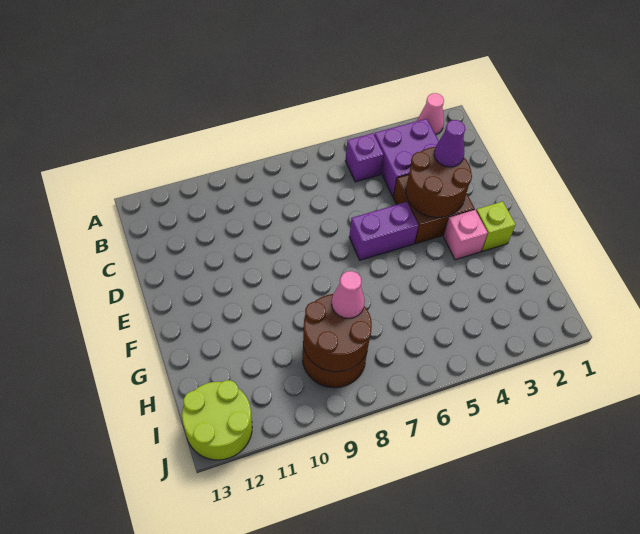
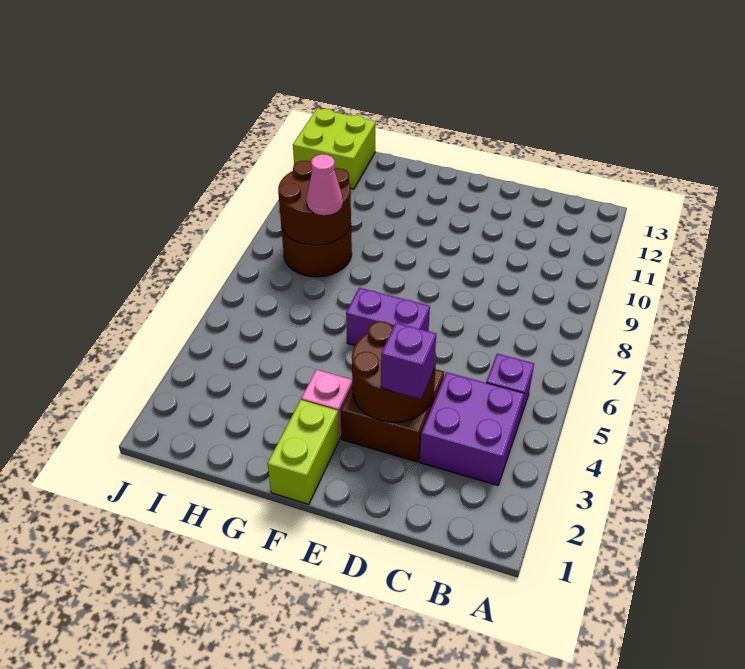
pink 1x1 cone [418,93,444,135] -> none
purple 1x1 cone [434,120,465,167] -> purple 1x1 brick [381,323,436,399]
purple 1x2 brick [349,202,418,260] -> purple 1x2 brick turned to [346,288,430,345]
lime 1x1 brick [476,201,516,251] -> lime 1x2 brick [267,400,339,504]
lime 2x2 round brick [182,380,252,460] -> lime 2x2 brick [293,109,376,189]

